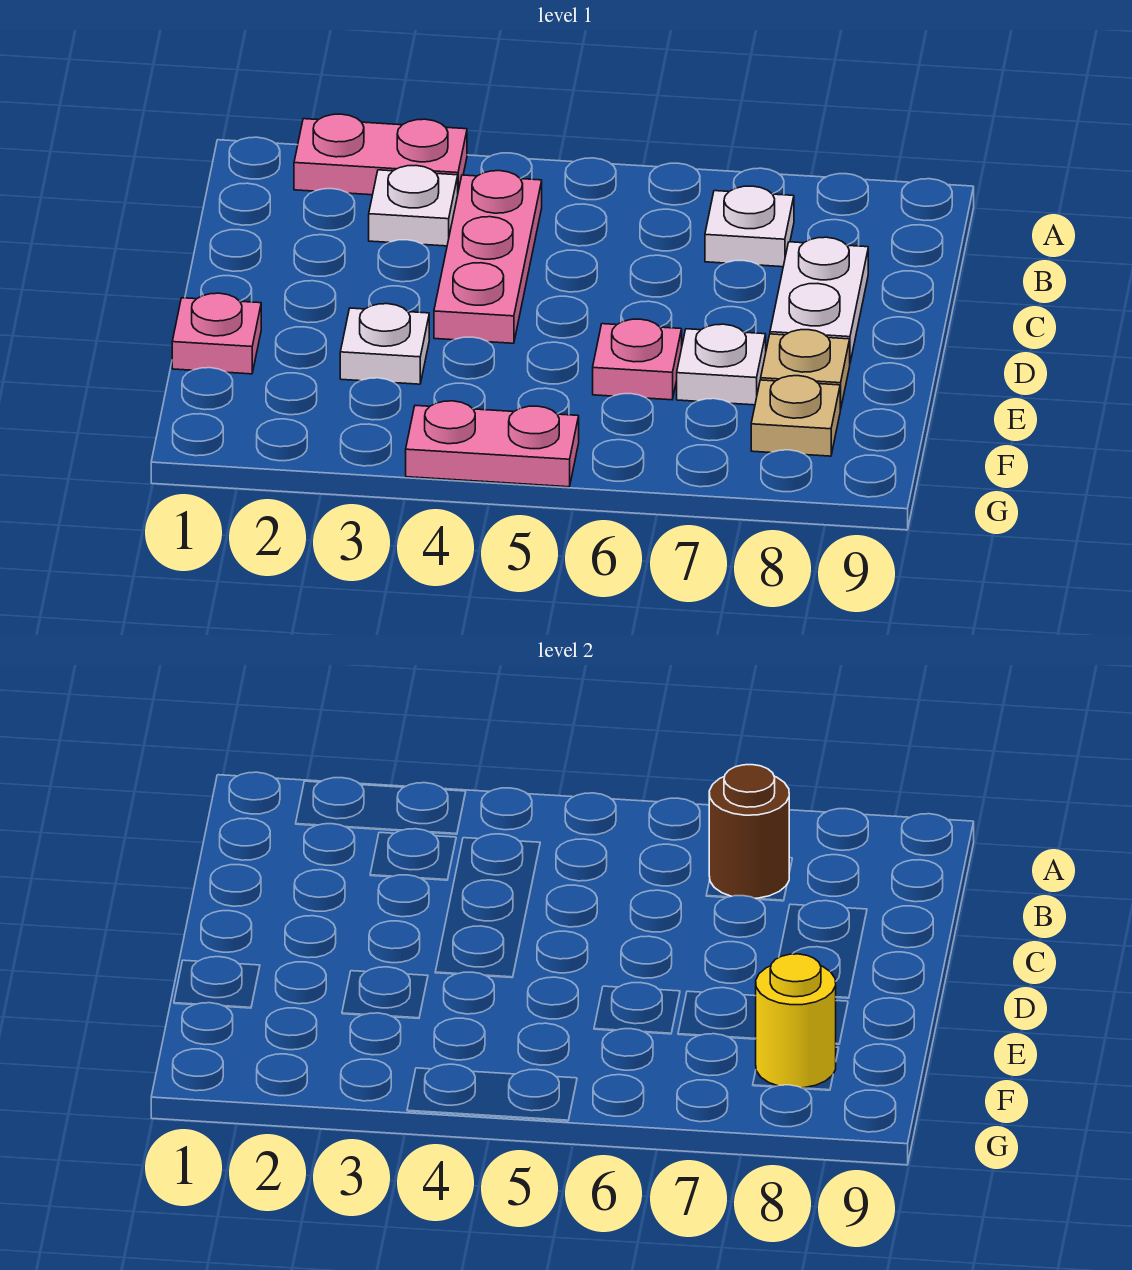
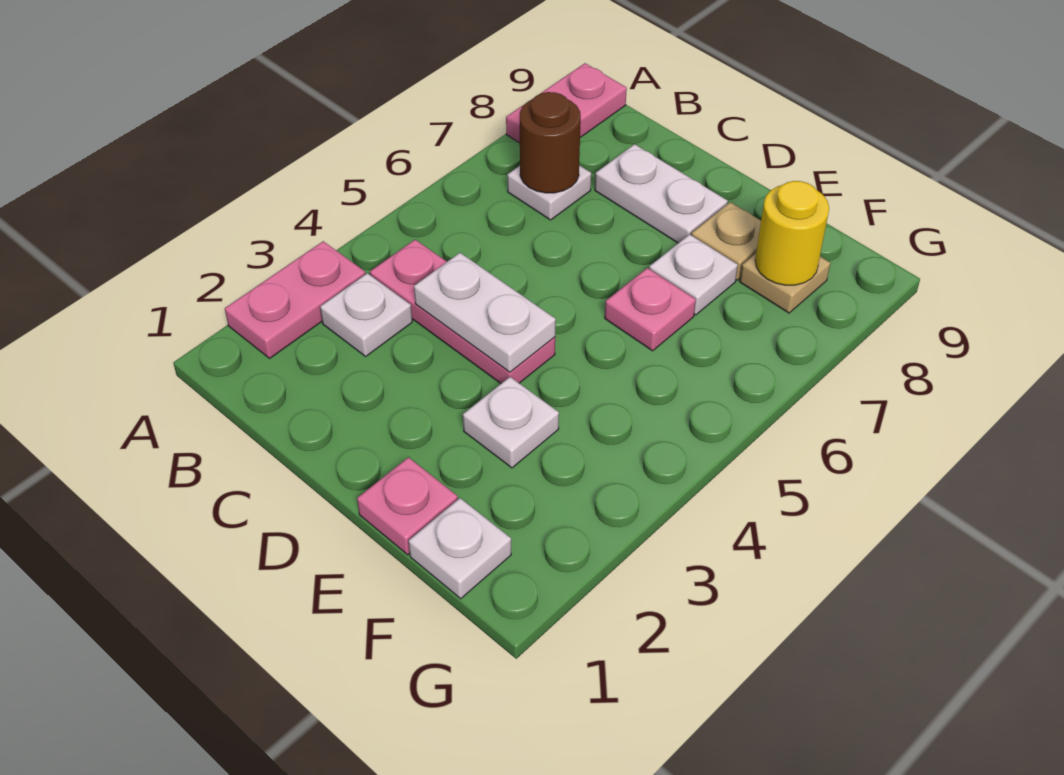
none -> white 1x2 plate [414,253,556,372]
none -> white 1x1 plate [409,498,511,599]
pink 1x2 plate [406,401,579,487] -> pink 1x2 plate moved to [506,63,627,143]

